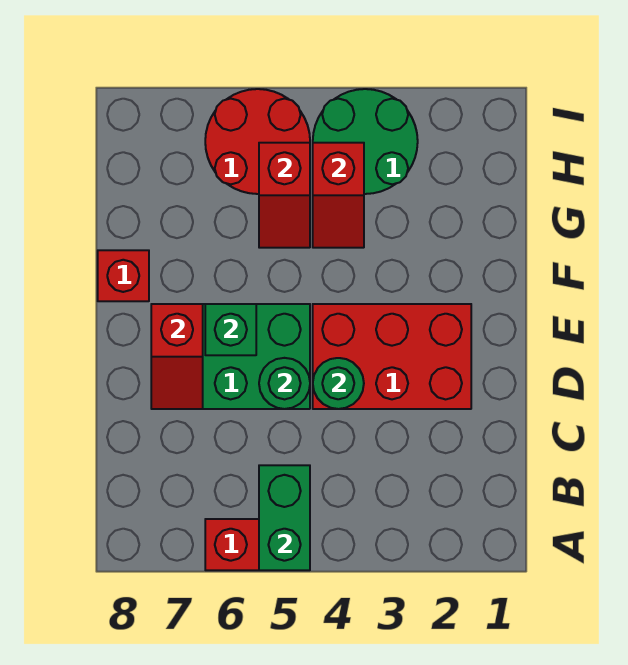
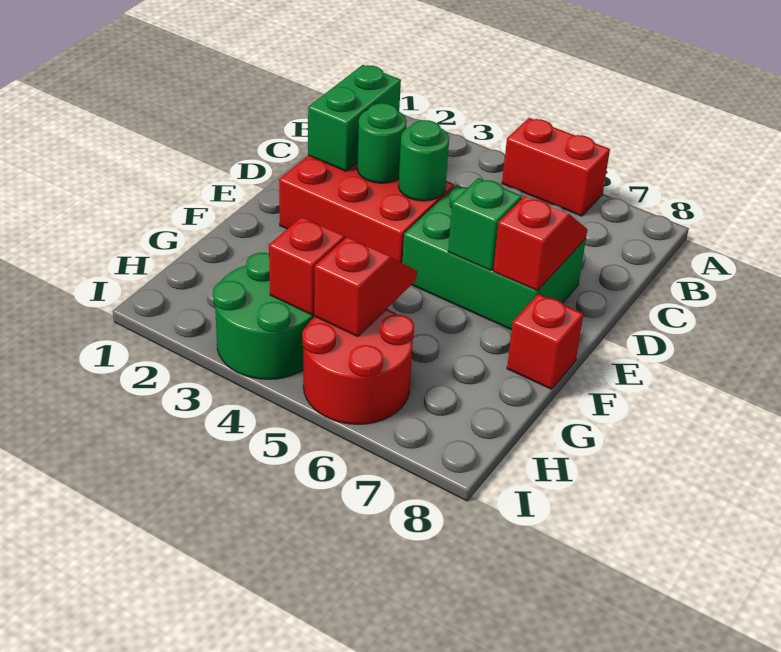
green 1x2 brick [259,465,310,570] -> green 1x2 brick moved to [308,65,401,171]
green 1x1 round brick [259,358,310,409] -> green 1x1 round brick moved to [357,103,407,183]

